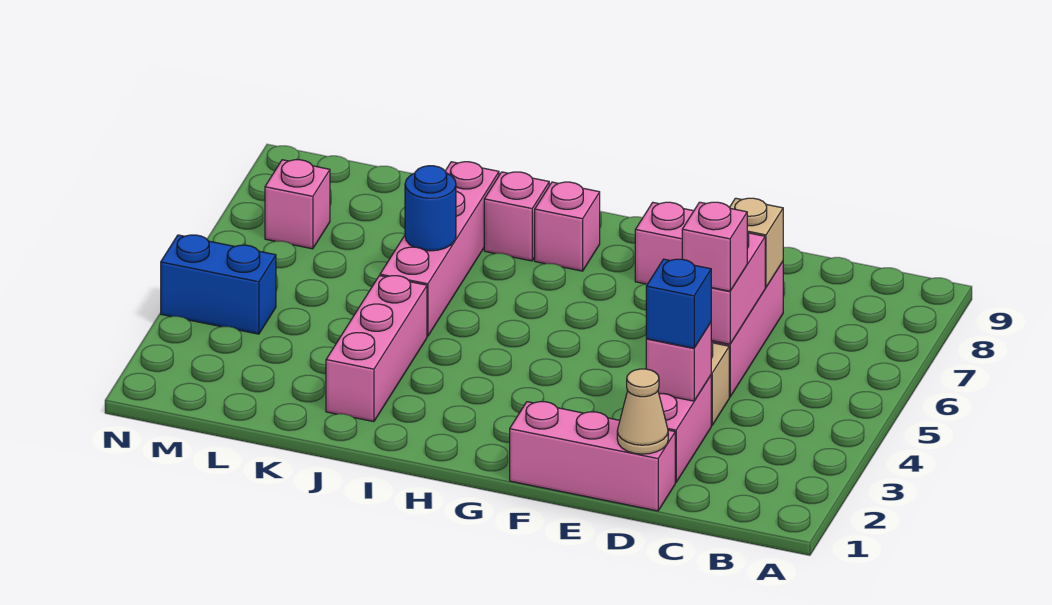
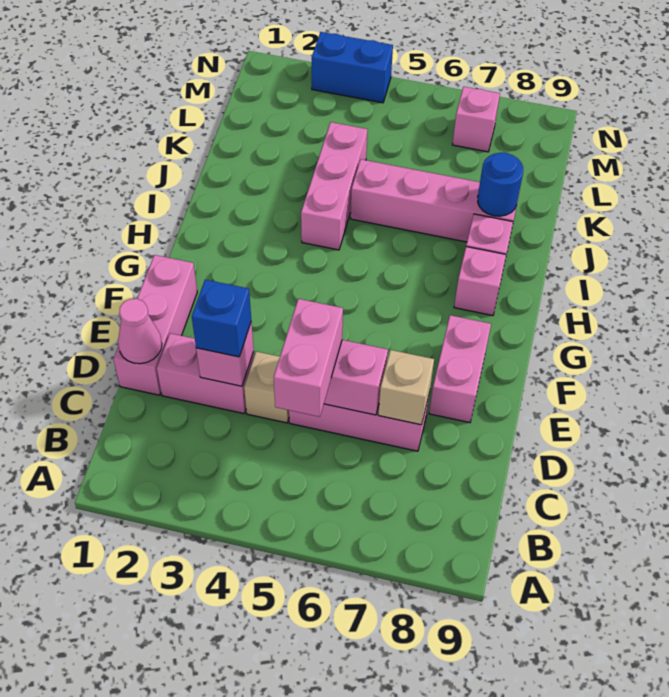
tan 1x1 cone [617,369,668,454] -> pink 1x1 cone [118,299,162,364]
pink 1x1 brick [682,202,747,291] -> pink 1x2 brick [274,299,343,417]
pink 1x3 brick [326,276,427,422] -> pink 1x3 brick turned to [301,122,368,250]
blue 1x1 round brick [405,166,456,251] -> blue 1x1 round brick moved to [478,153,523,216]
blue 1x2 brick [161,235,276,334] -> blue 1x2 brick turned to [312,32,393,103]

